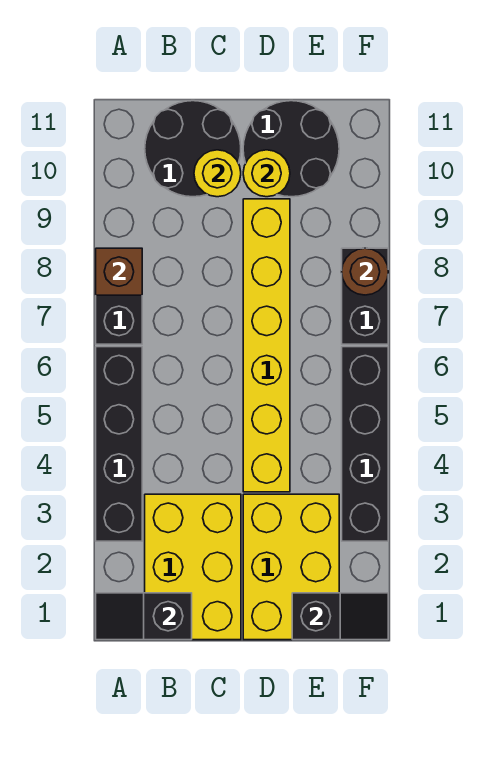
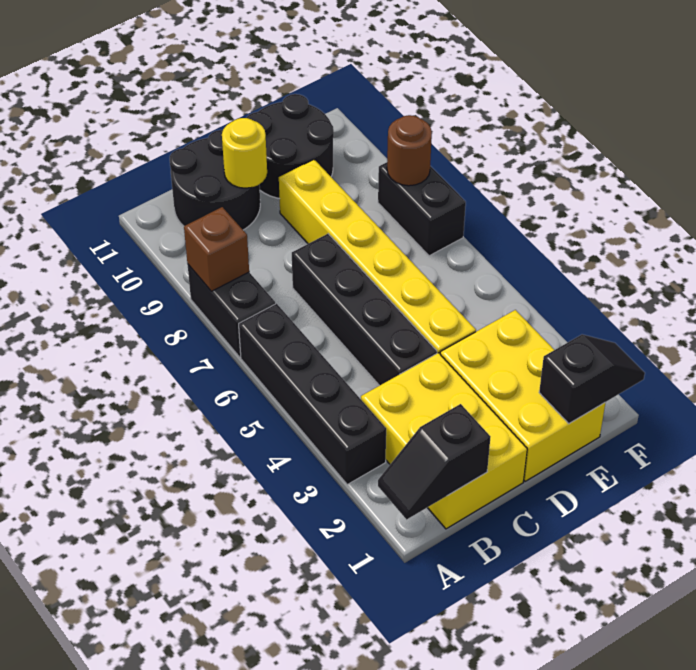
yellow 1x1 round brick [243,150,290,197] -> none
black 1x4 brick [342,347,388,541] -> black 1x4 brick moved to [292,234,437,386]

